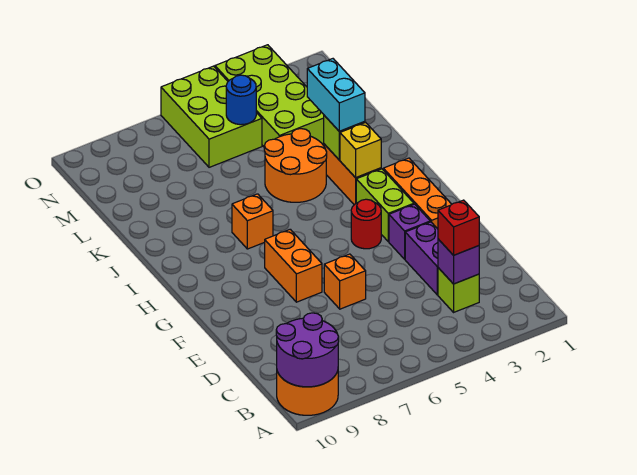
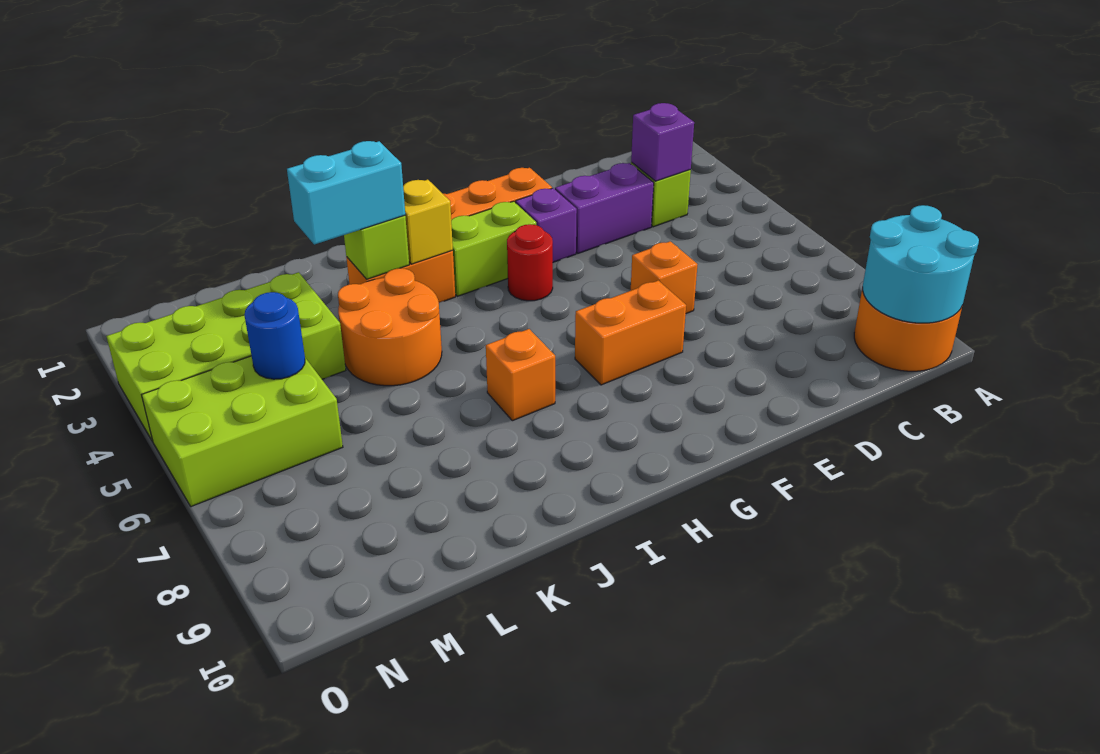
purple 2x2 round brick [276,313,339,387] -> cyan 2x2 round brick [863,205,979,323]
red 1x1 brick [438,200,479,255] -> none

